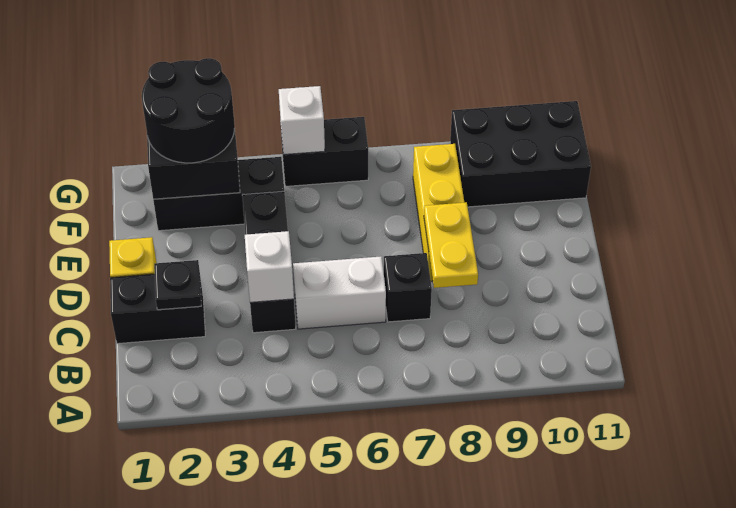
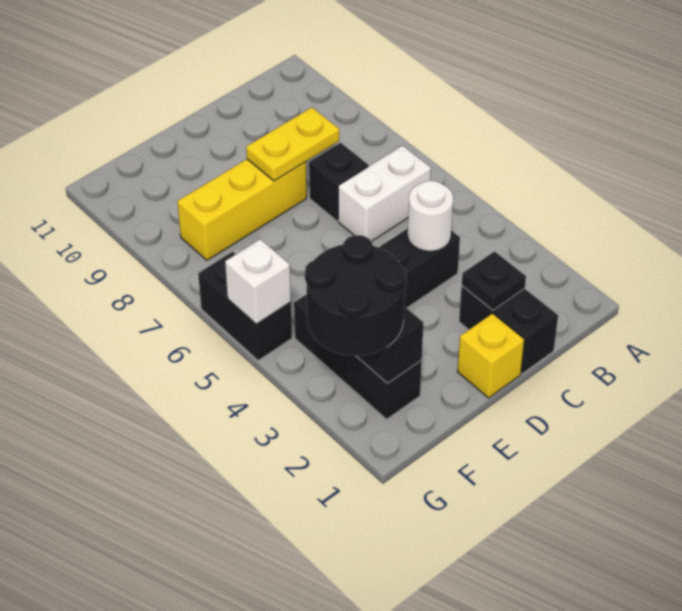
white 1x1 brick [245,231,294,302] -> white 1x1 round brick [408,181,453,251]
white 1x2 brick [293,256,386,329] -> white 1x2 brick turned to [338,146,431,242]
black 2x3 brick [450,101,591,207] -> none

